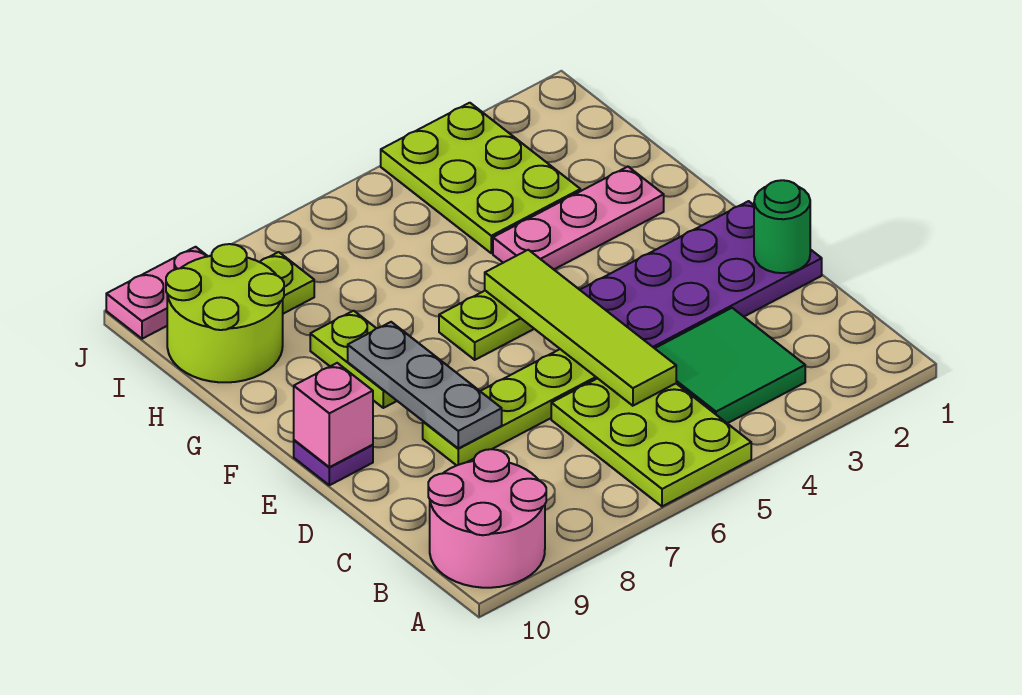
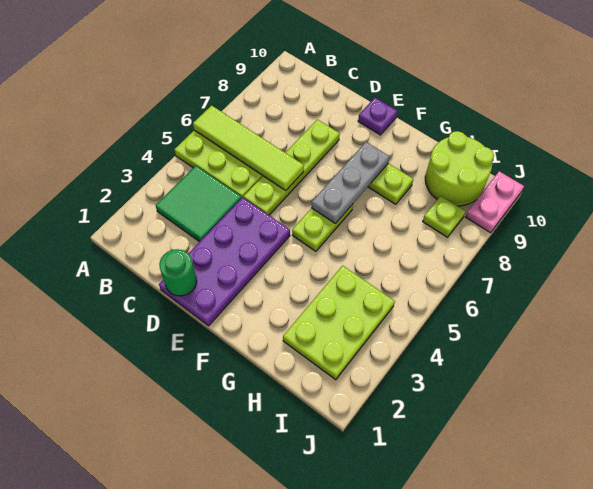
pink 2x2 round brick [428,449,546,588] -> none
lime 1x4 tile [485,250,676,406] -> lime 1x4 tile moved to [193,105,304,190]
grey 1x3 plate [348,322,502,448] -> grey 1x3 plate turned to [311,142,390,224]
pink 1x1 brick [294,363,373,467] -> none
pink 1x3 plate [493,167,664,269] -> none
lime 2x3 plate [381,103,580,253] -> lime 2x3 plate turned to [283,266,395,380]

